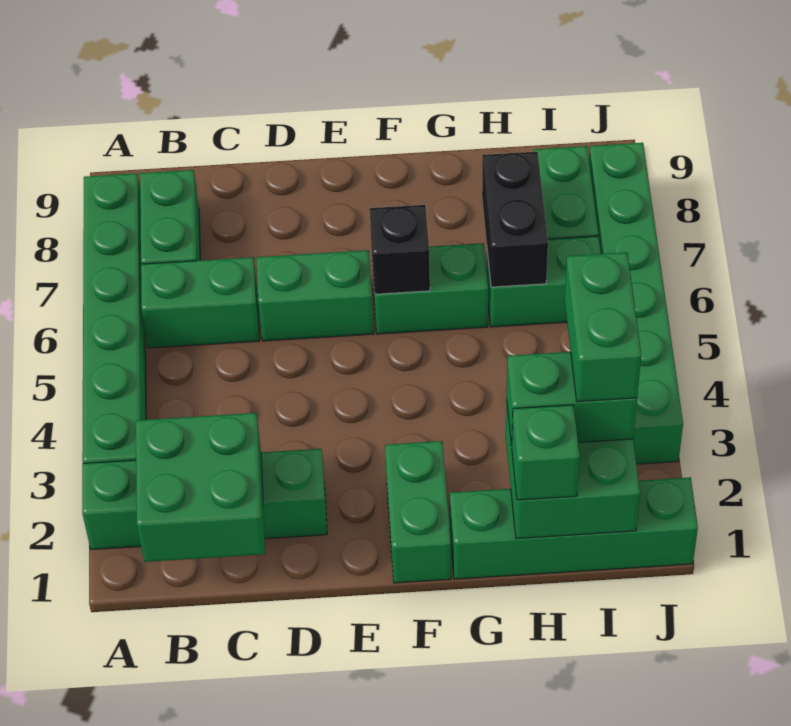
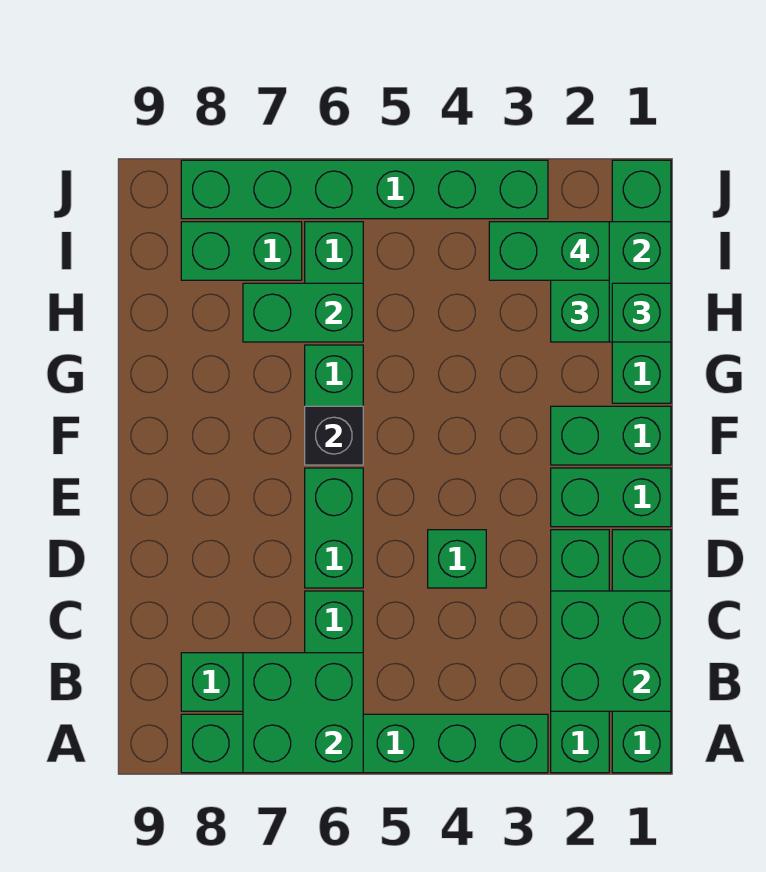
none -> green 1x4 brick [612,530,671,773]
none -> green 2x2 brick [243,653,363,773]
none -> green 1x1 brick [428,530,486,588]
none -> green 1x2 brick [551,468,671,527]
black 1x2 brick [482,152,548,287] -> green 1x2 brick [243,283,363,342]

